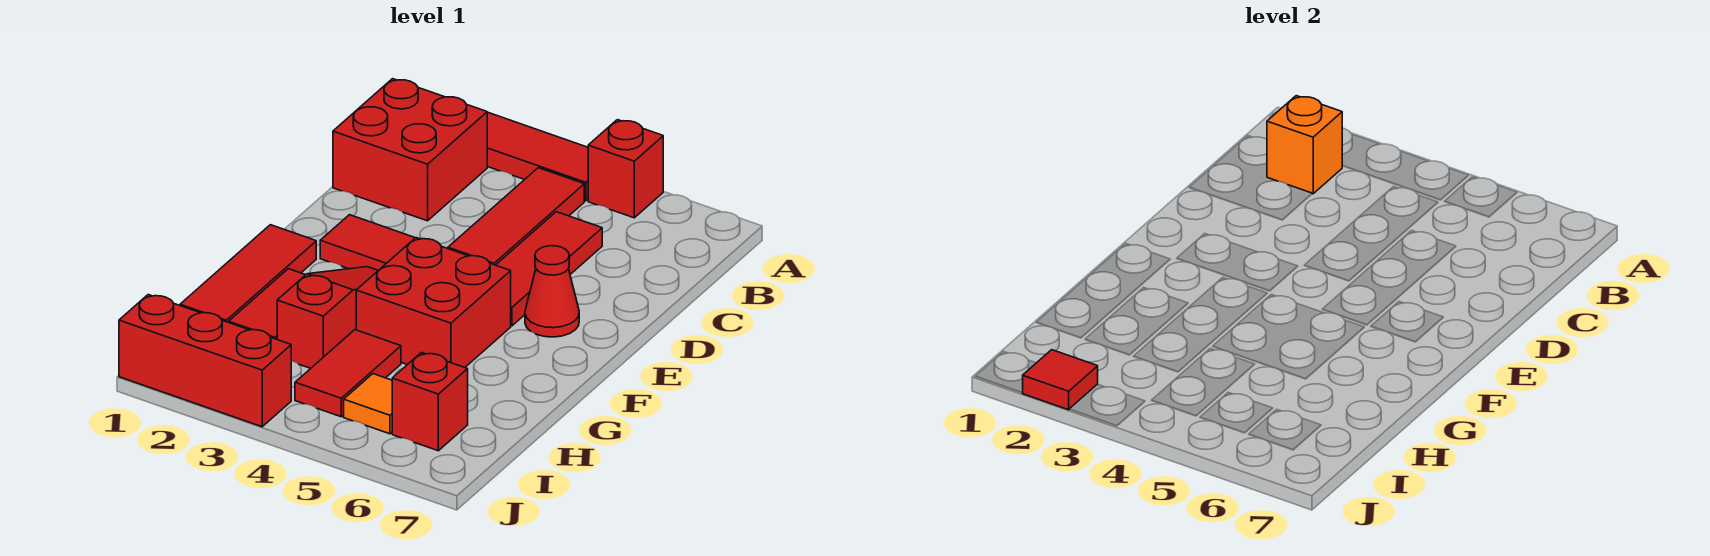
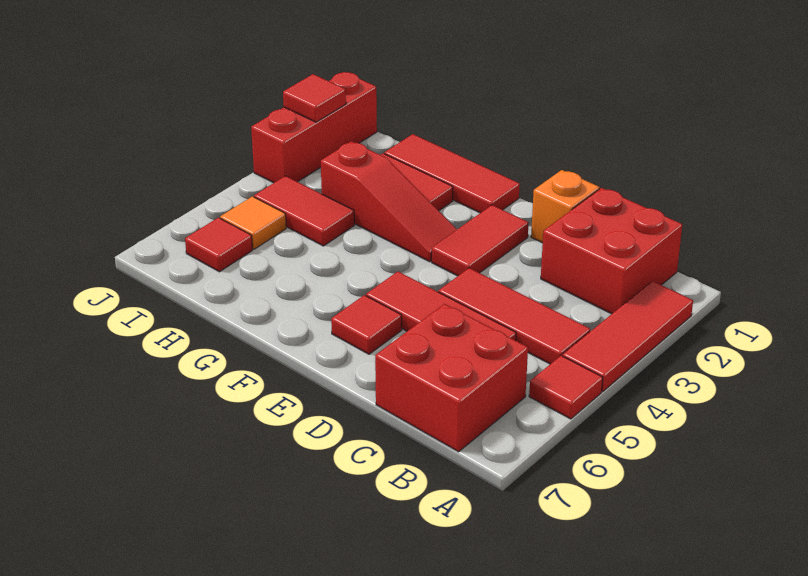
red 1x1 brick [588,120,663,218] -> red 1x1 tile [529,356,603,419]
orange 1x1 brick [1267,96,1342,194] -> orange 1x1 brick moved to [531,170,600,243]
red 1x1 cone [525,246,579,337] -> red 1x1 tile [331,295,402,354]
red 2x2 brick [356,238,511,367] -> red 2x2 brick moved to [375,304,528,452]
red 1x1 brick [392,353,468,451] -> red 1x1 tile [185,218,253,272]

